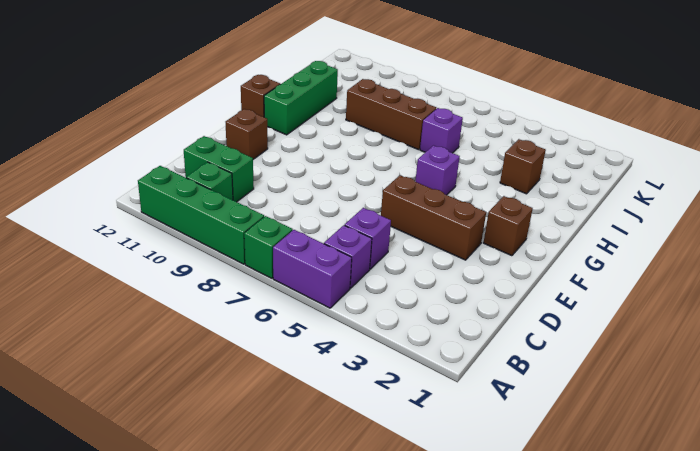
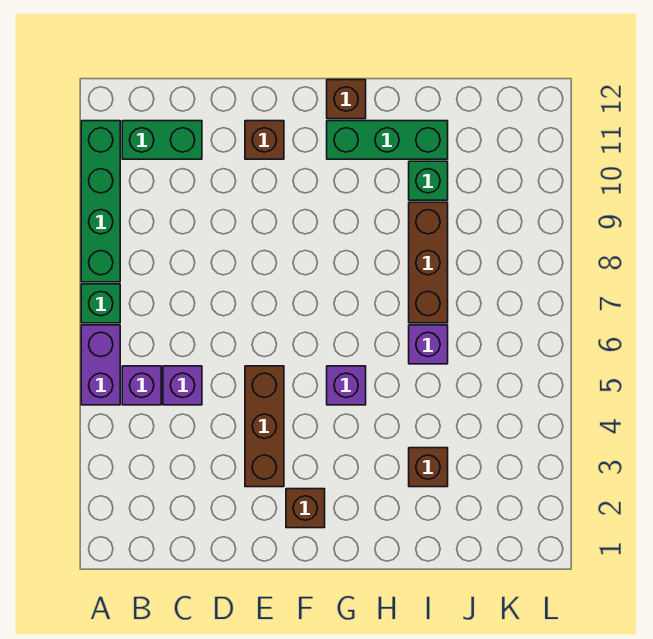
green 1x1 brick [186,162,233,200] -> green 1x1 brick moved to [409,161,448,200]
green 1x2 brick [184,136,254,202] -> green 1x2 brick turned to [122,121,202,159]

